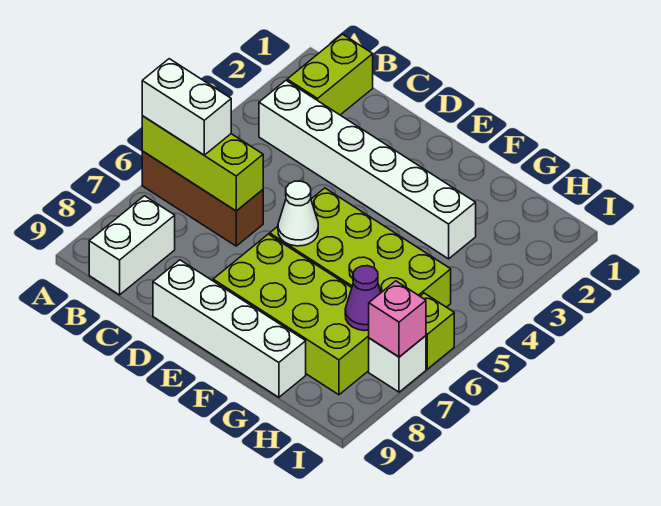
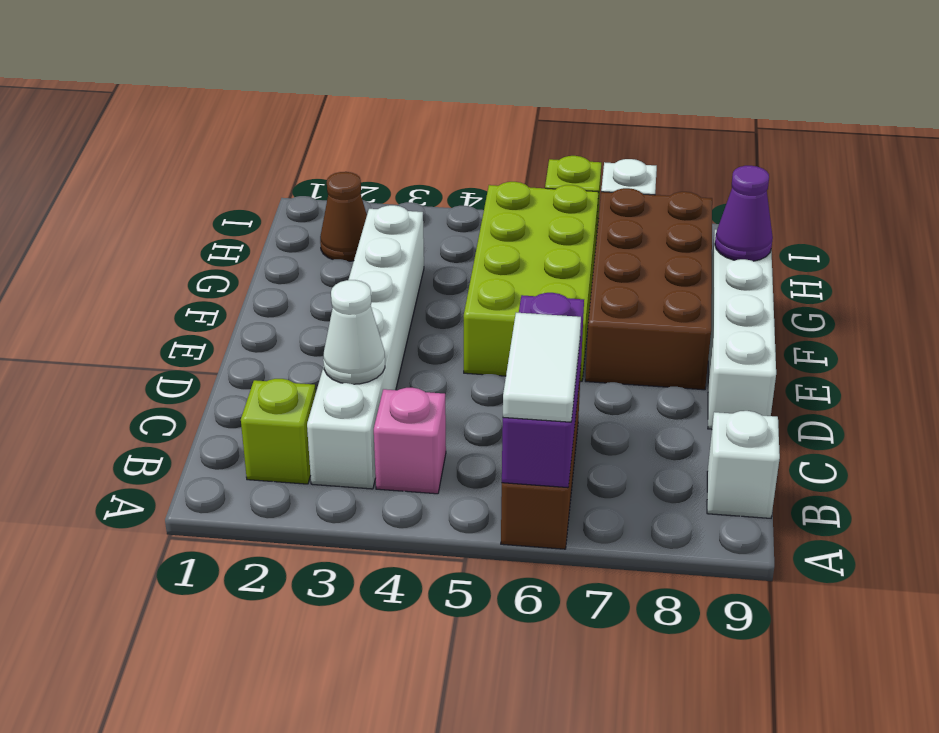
lime 1x3 brick [142,116,263,211] -> purple 1x3 brick [502,293,584,488]
white 1x2 brick [142,59,231,155] -> white 1x2 tile [503,313,581,422]
lime 1x2 brick [287,34,373,115] -> lime 1x1 brick [241,379,316,484]
white 1x2 brick [89,196,175,295] -> white 1x1 brick [707,411,780,518]
white 1x1 cone [278,181,318,246] -> white 1x1 cone moved to [323,280,385,384]
lime 2x4 brick [213,234,369,395] -> brown 2x4 brick [585,188,712,390]
none -> brown 1x1 cone [320,172,367,261]
purple 1x1 cone [345,266,381,331] -> purple 1x1 cone moved to [715,166,773,261]
pink 1x1 brick [369,281,426,357] -> pink 1x1 brick moved to [374,388,446,494]

